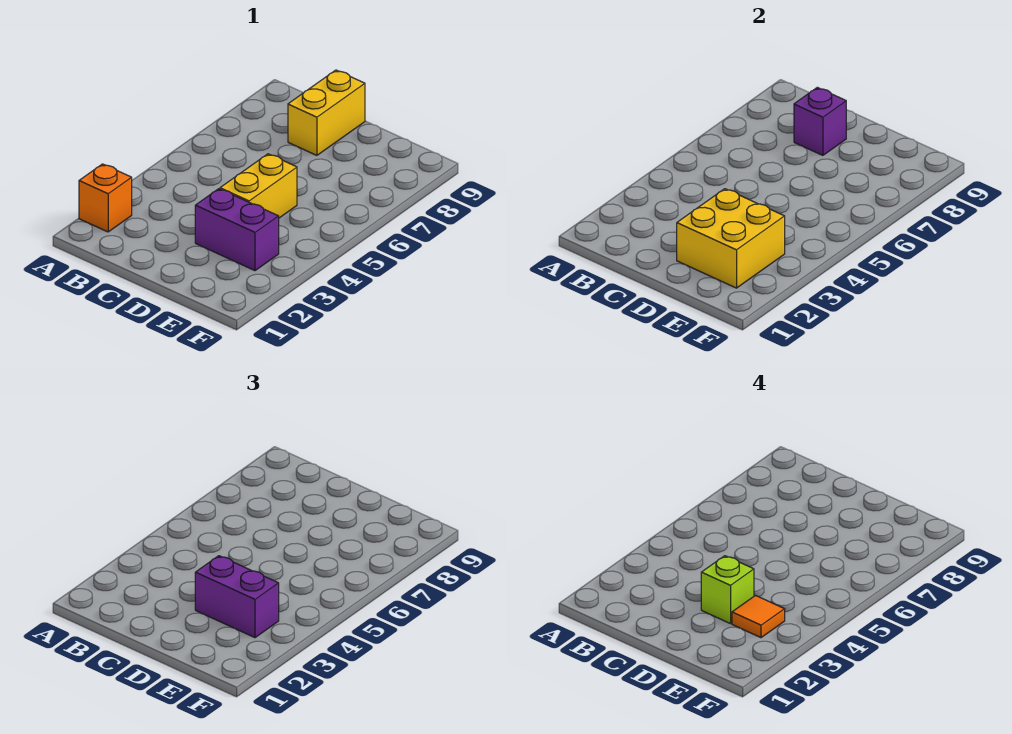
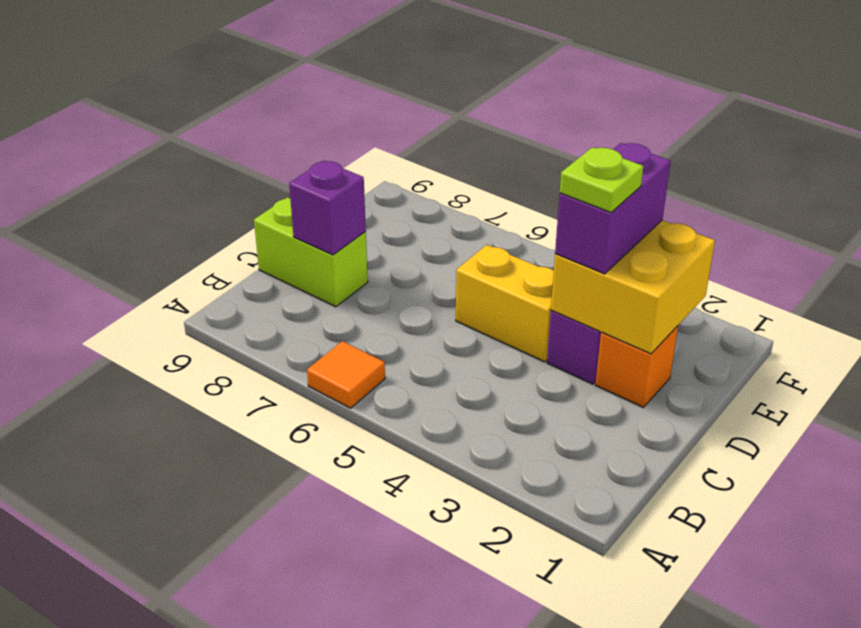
orange 1x1 brick [79,164,132,232] -> orange 1x1 brick moved to [595,326,678,407]
yellow 1x2 brick [288,70,365,155] -> lime 1x2 brick [254,197,368,307]
lime 1x1 brick [701,556,754,624] -> lime 1x1 plate [560,147,643,212]
orange 1x1 tile [732,596,785,638] -> orange 1x1 tile moved to [307,341,385,408]

